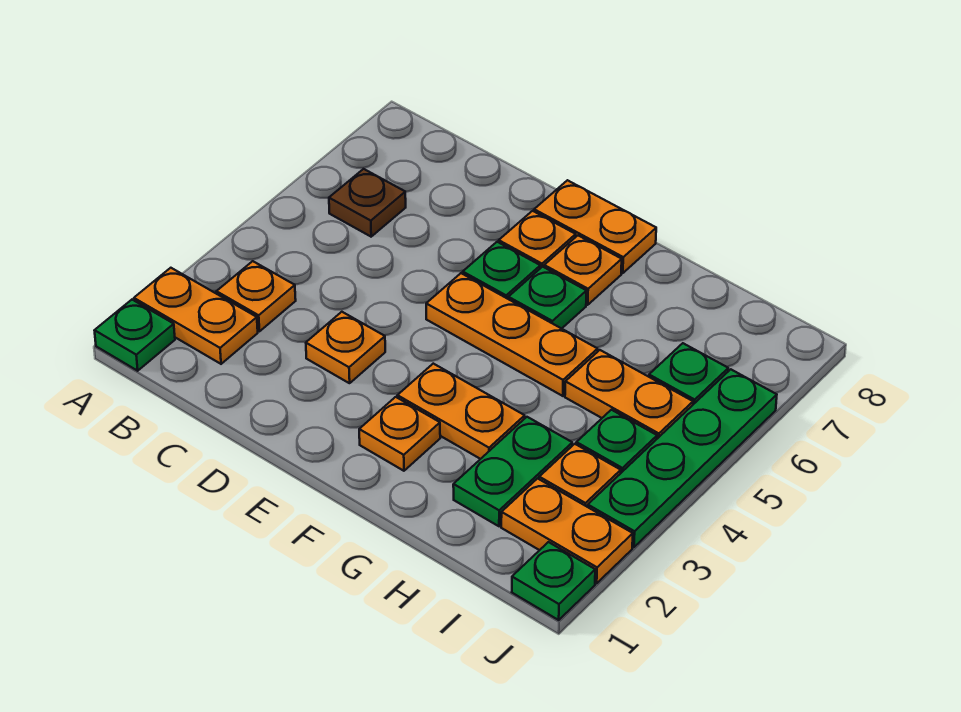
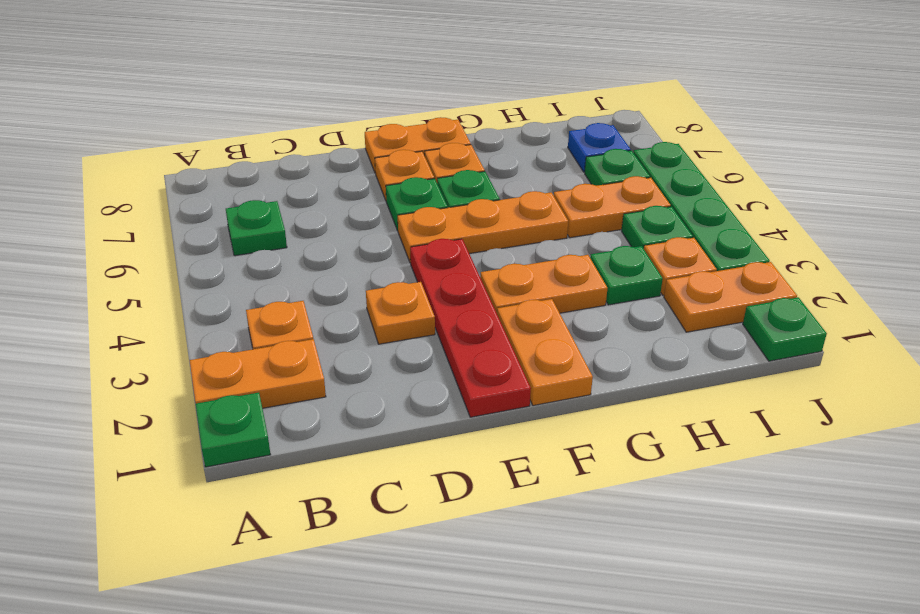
brown 1x1 plate [329,169,406,237] -> green 1x1 plate [226,200,287,256]
none -> red 1x4 plate [410,239,531,417]
orange 1x1 plate [359,397,440,471] -> orange 1x2 plate [497,299,593,406]
green 1x2 plate [453,417,572,526] -> green 1x1 plate [590,246,663,305]
none -> blue 1x1 plate [568,123,631,172]

